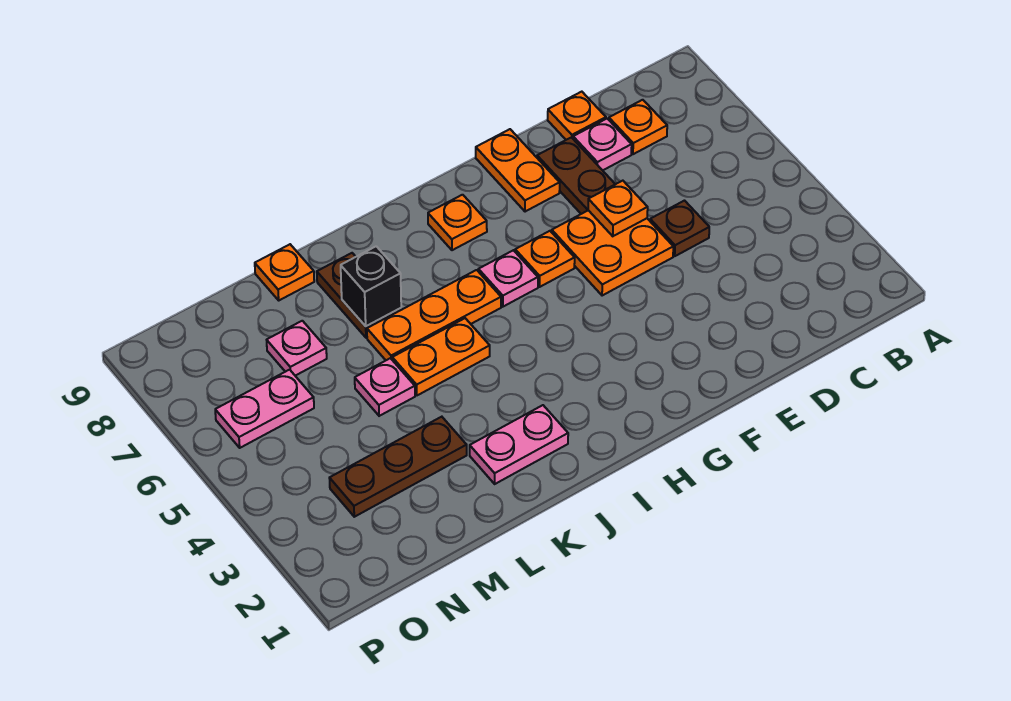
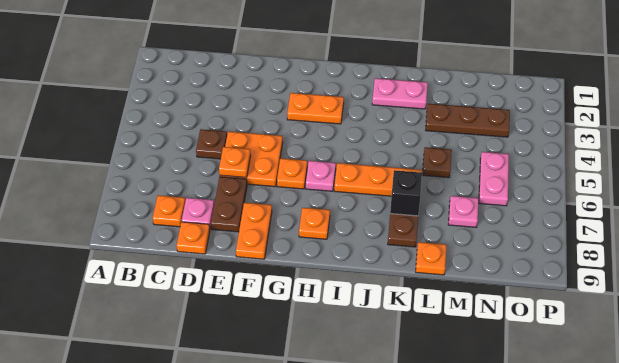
orange 1x2 plate [392,318,490,395] -> orange 1x2 plate moved to [287,93,344,124]
pink 1x1 plate [355,358,415,416] -> brown 1x1 plate [422,147,452,178]
pink 1x2 plate [215,370,314,448] -> pink 1x2 plate turned to [479,152,509,206]

